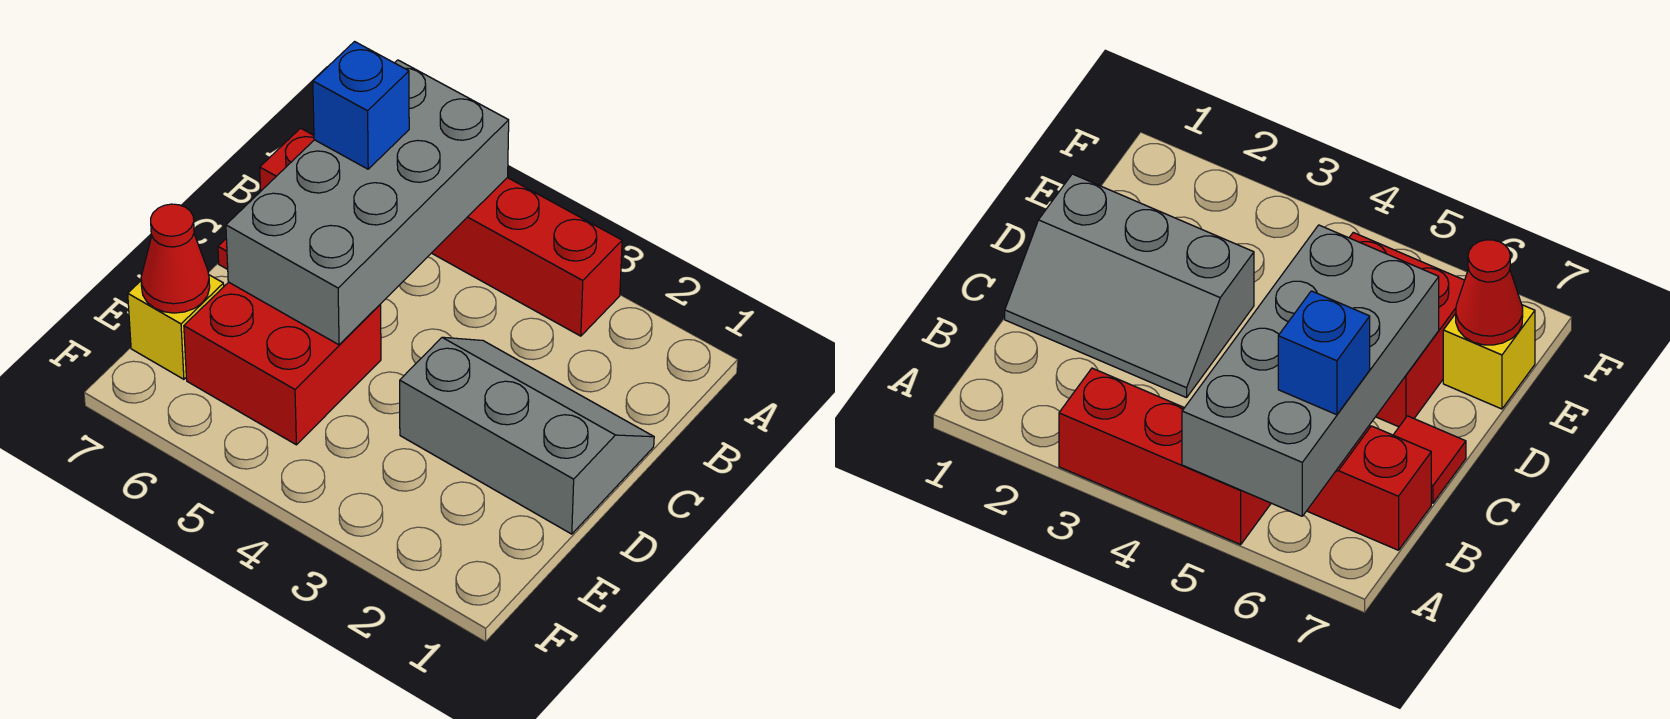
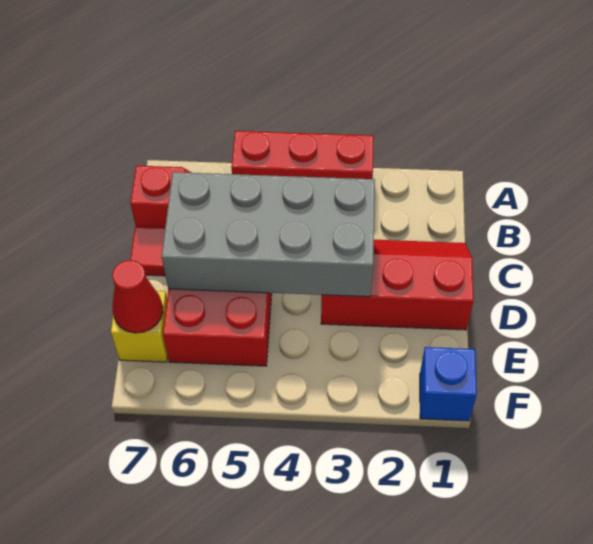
grey 2x4 brick [226,60,509,345] -> grey 2x4 brick turned to [162,172,375,297]
blue 1x1 brick [313,42,409,169] -> blue 1x1 brick moved to [420,347,477,421]
grey 2x3 slope [400,337,654,534] -> red 2x3 slope [321,240,474,330]

